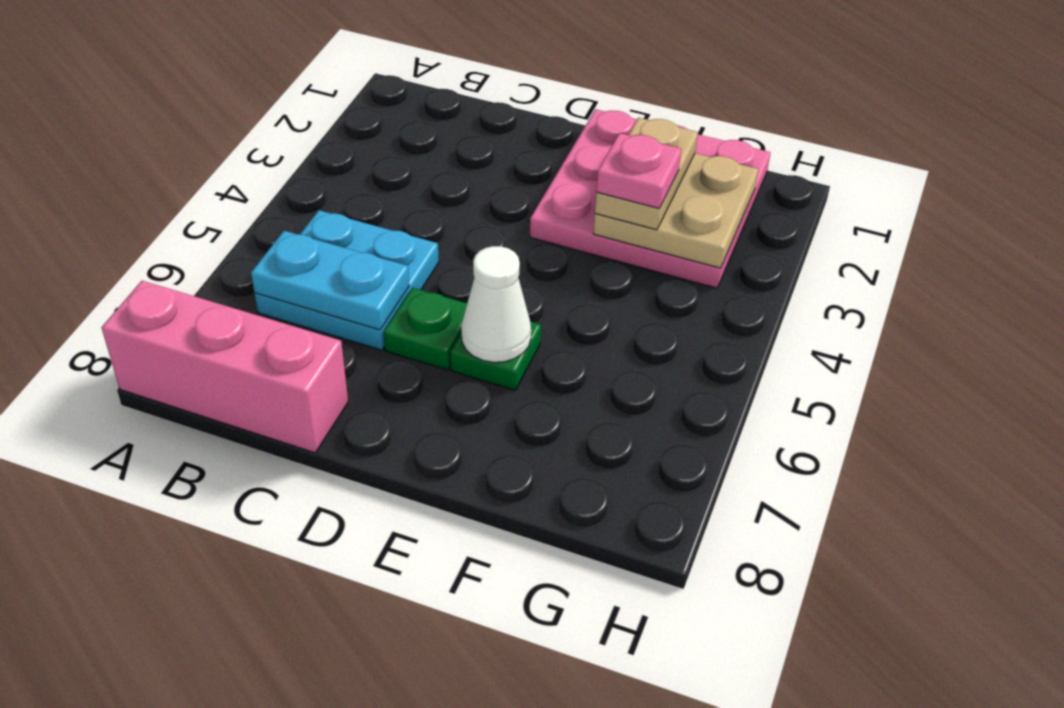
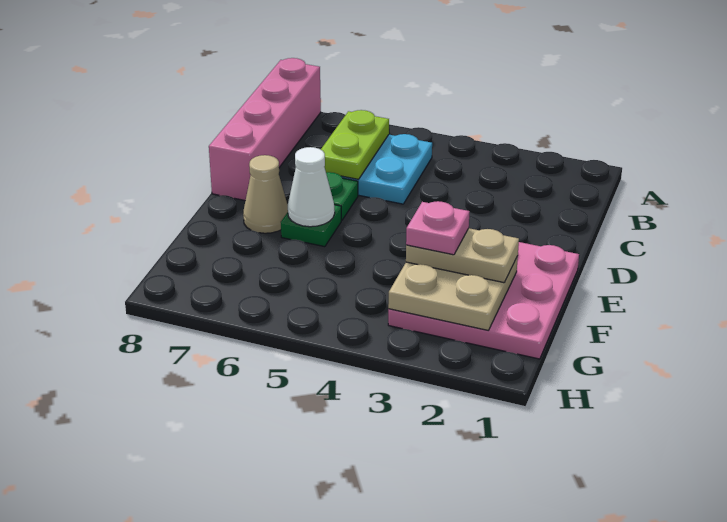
pink 1x3 brick [101,281,348,453] -> pink 1x4 brick [209,58,321,201]
cyan 1x2 plate [251,231,409,330] -> lime 1x2 plate [321,110,389,179]
none -> tan 1x1 cone [243,155,288,233]

